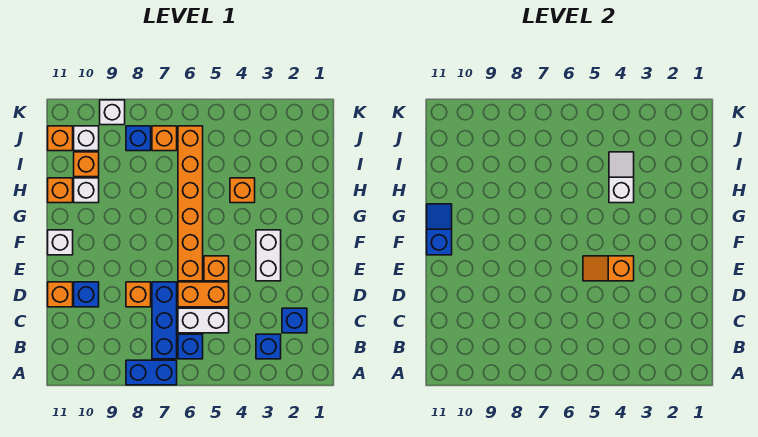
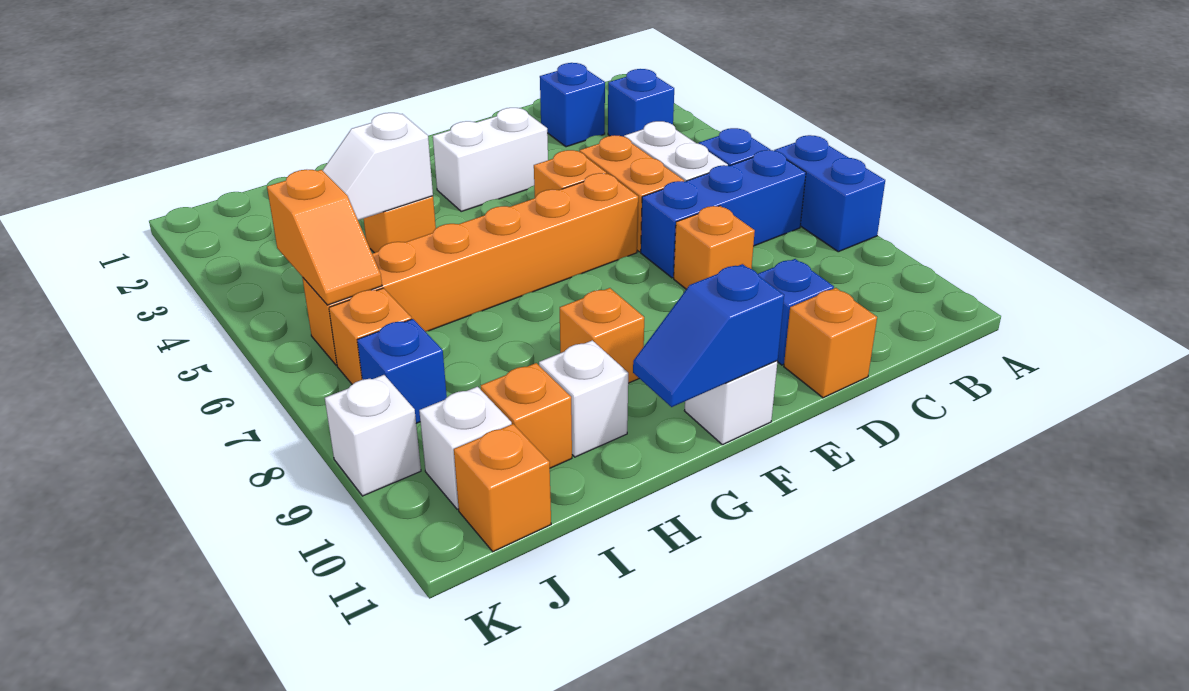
orange 1x2 slope [583,256,634,281] -> orange 1x2 slope moved to [267,170,382,305]
orange 1x1 brick [48,178,73,203] -> orange 1x1 brick moved to [560,288,644,383]

